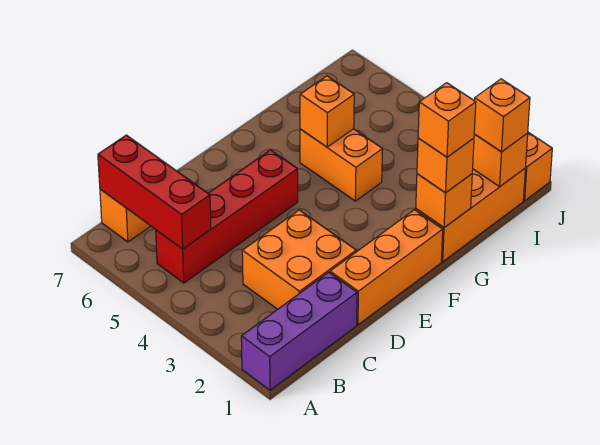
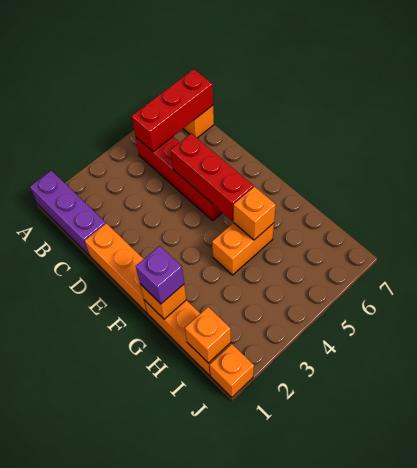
orange 2x2 brick [242,210,356,309] -> none
none -> red 1x3 brick [171,133,253,221]
orange 1x1 brick [417,138,474,193] -> purple 1x1 brick [136,246,184,304]
orange 1x1 brick [418,83,476,157] -> none
orange 1x1 brick [474,79,530,152] -> none

